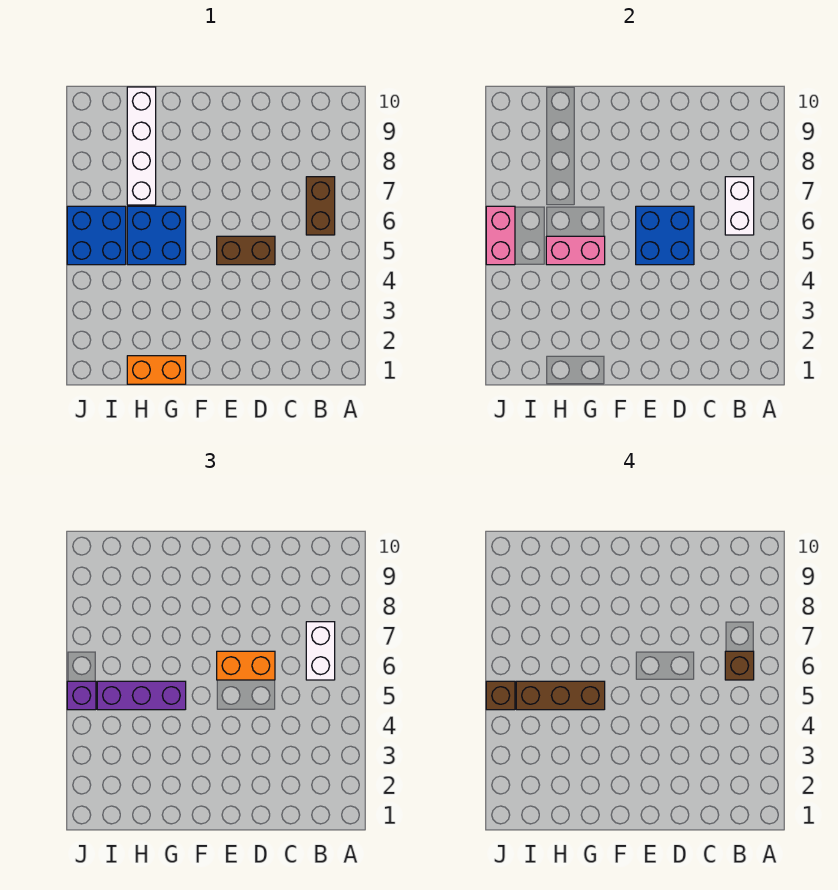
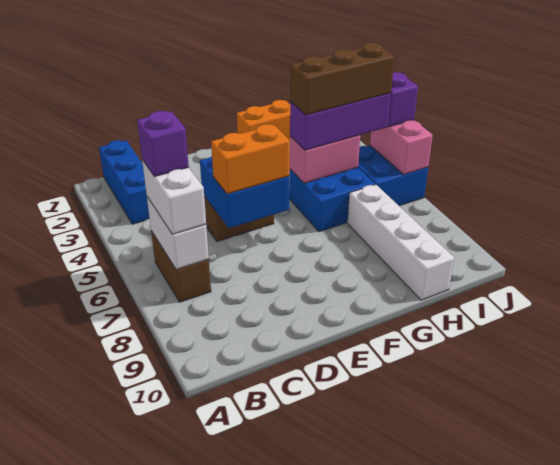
none -> blue 1x3 brick [99,140,150,224]
brown 1x1 brick [725,651,754,680] -> purple 1x1 brick [137,111,189,177]
brown 1x1 brick [486,681,515,710] -> none

